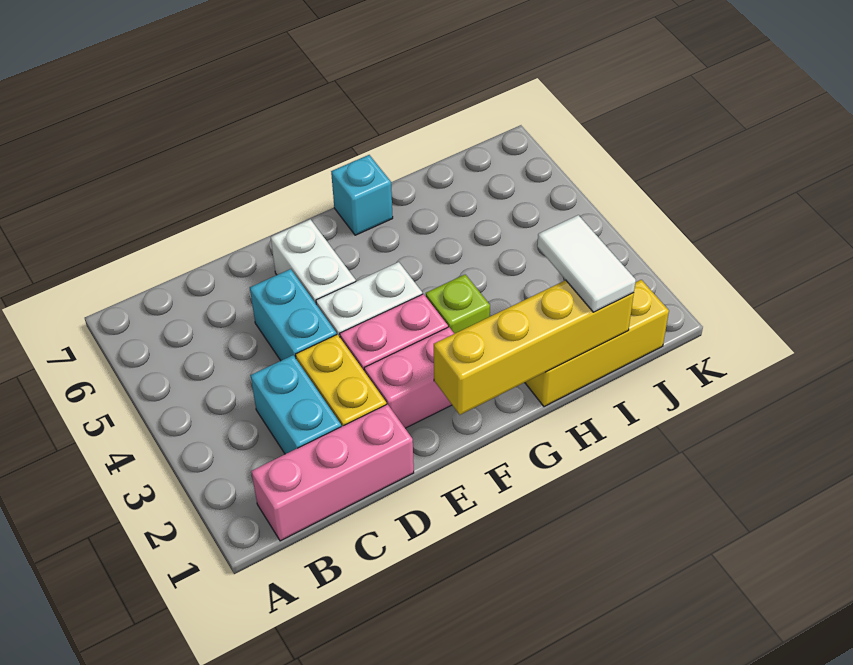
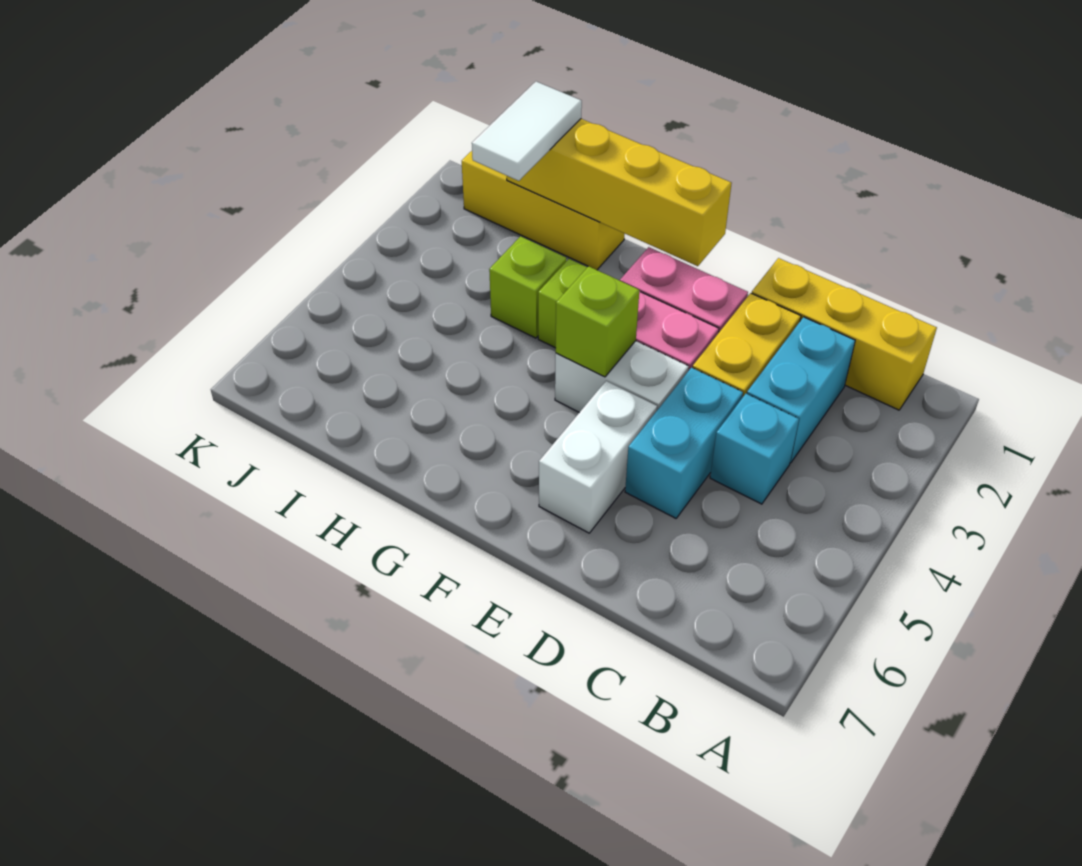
pink 1x3 brick [251,404,414,541] -> yellow 1x3 brick [752,258,937,410]
none -> lime 1x1 brick [556,266,639,377]
cyan 1x1 brick [331,155,393,235] -> cyan 1x1 brick moved to [710,394,799,504]
none -> lime 1x1 brick [489,236,566,338]

